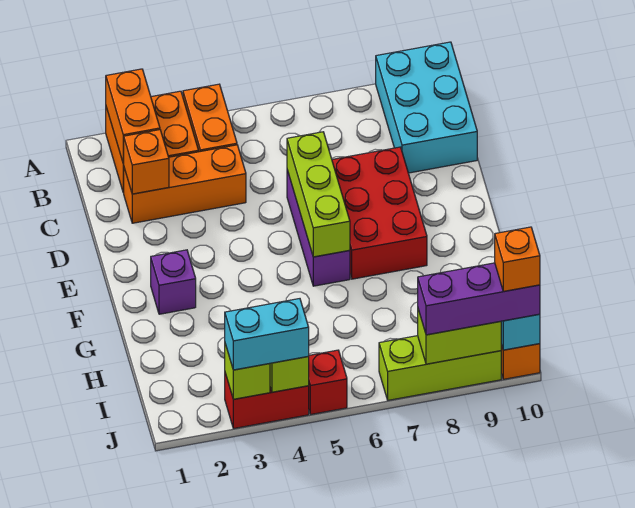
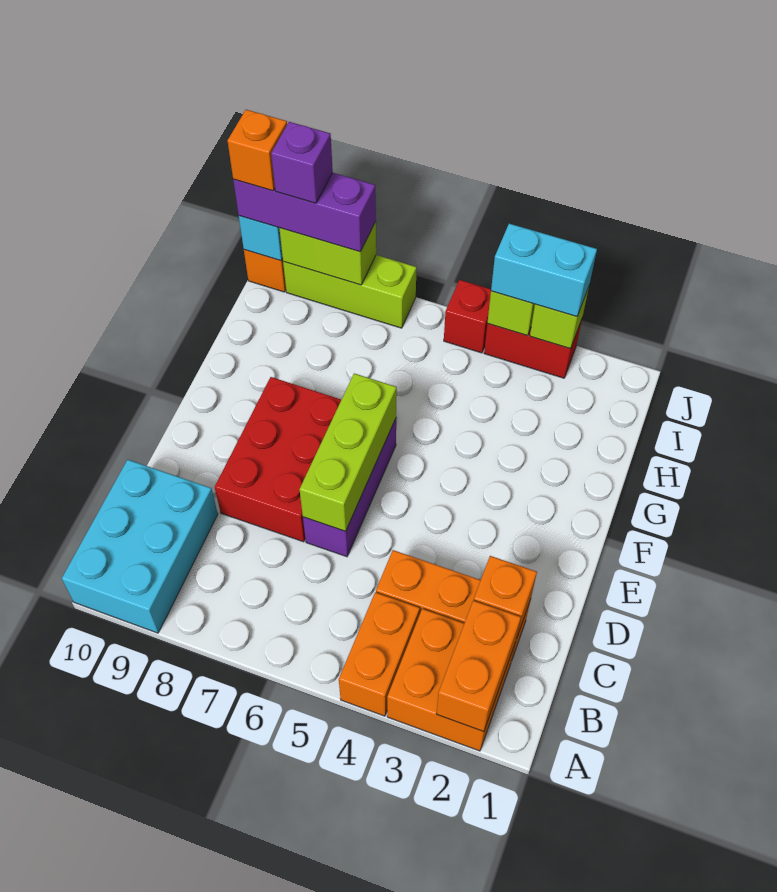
purple 1x1 brick [151,250,196,314] -> purple 1x1 brick moved to [271,122,333,203]

